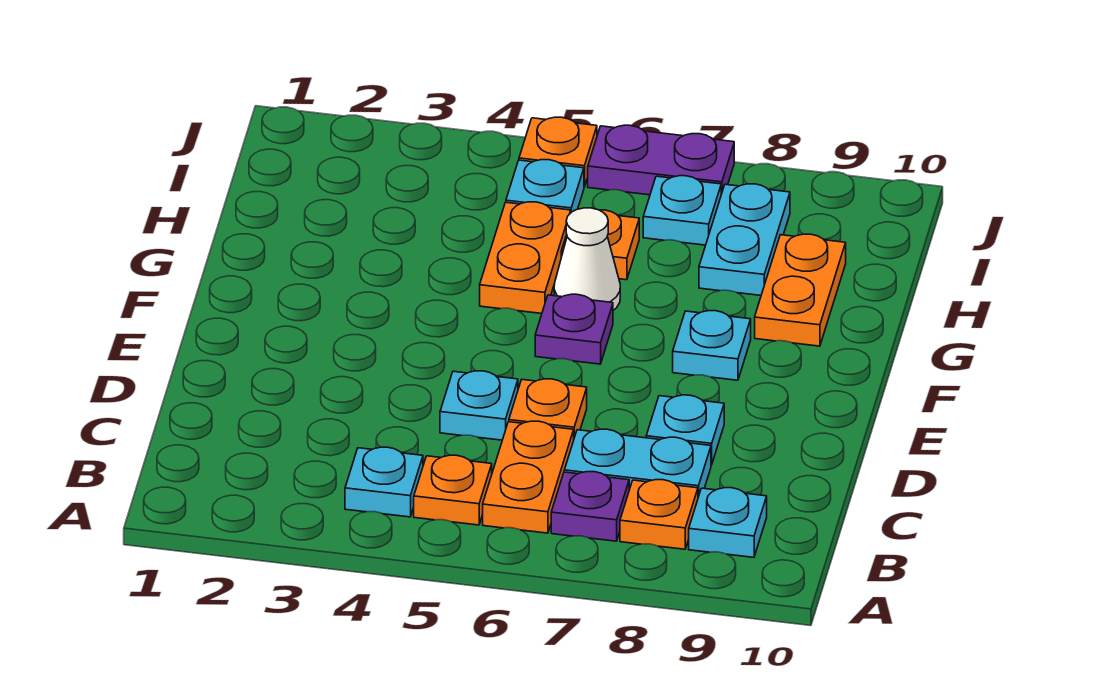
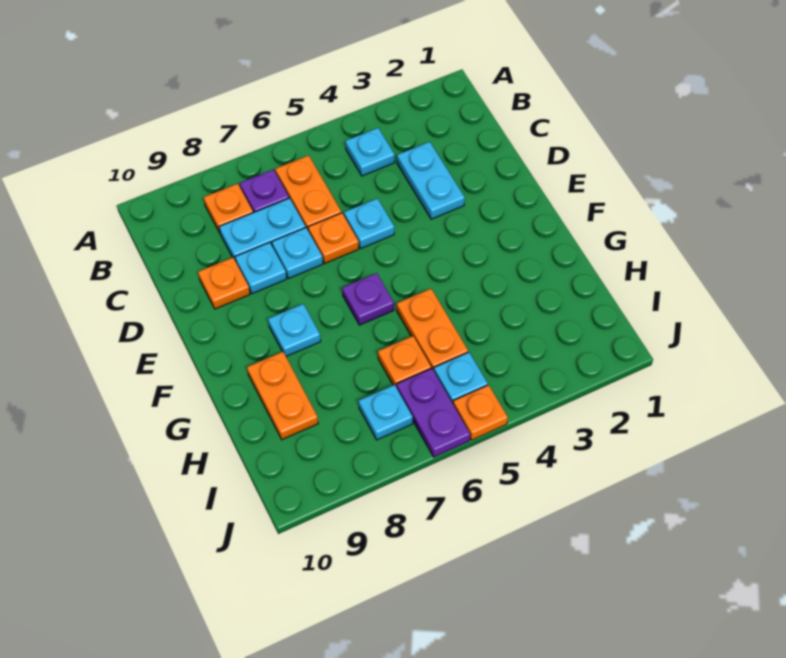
orange 1x1 plate [414,455,492,525] -> orange 1x1 plate moved to [198,257,250,309]
cyan 1x1 plate [689,488,767,557] -> cyan 1x1 plate moved to [272,228,323,279]
white 1x1 cone [554,208,620,310] -> none
cyan 1x2 plate [699,184,790,295] -> cyan 1x2 plate moved to [397,142,465,219]
purple 1x2 plate [588,125,734,195] -> purple 1x2 plate turned to [397,368,470,457]

